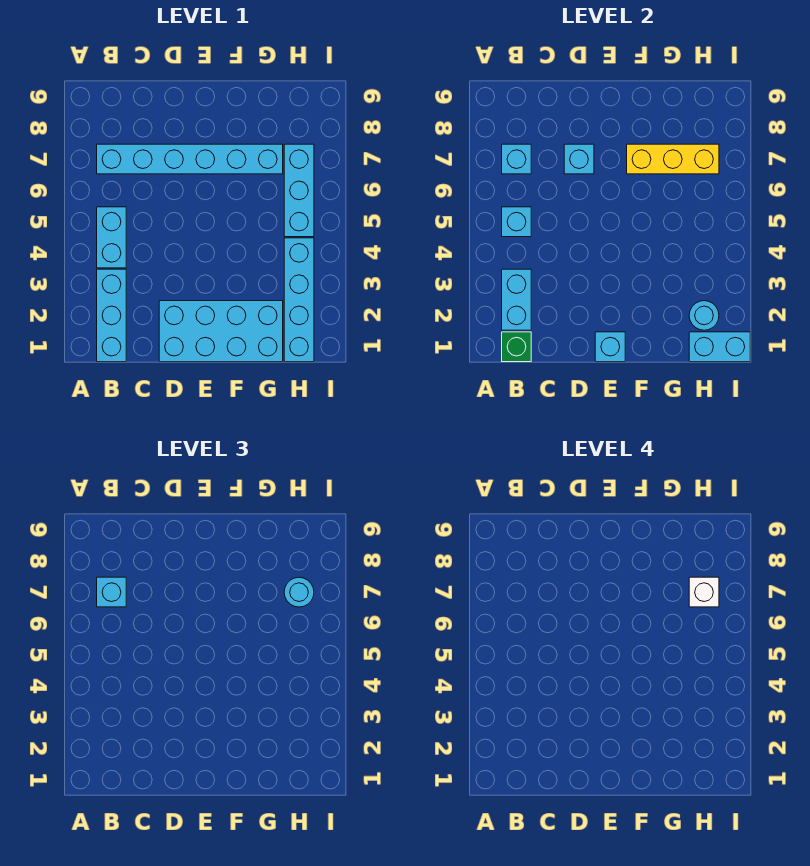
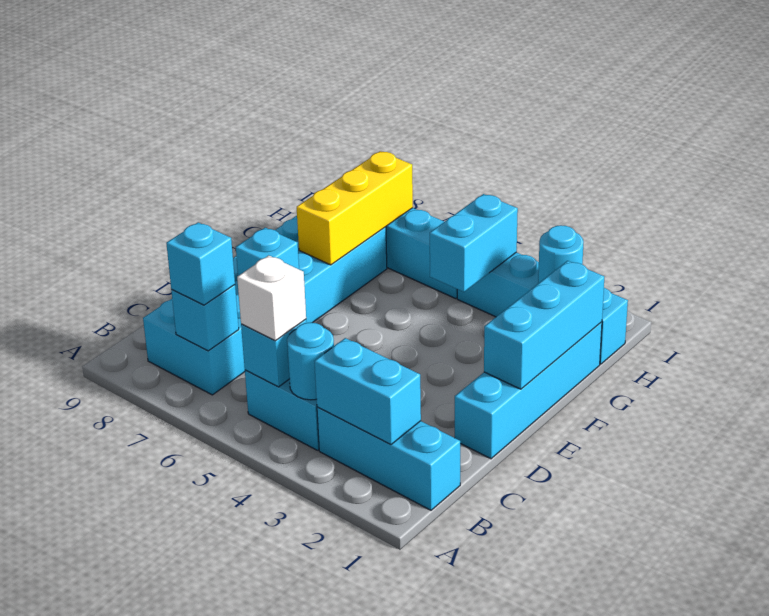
green 1x1 brick [502,332,531,362] -> none
cyan 1x6 brick [97,144,283,174] -> cyan 2x6 brick [143,216,387,395]
cyan 2x4 brick [159,301,283,362] -> cyan 1x4 brick [455,322,602,459]
cyan 1x1 brick [595,332,625,362] -> cyan 1x3 brick [484,261,604,389]
cyan 1x2 brick [689,332,750,362] -> cyan 1x2 brick moved to [430,194,518,292]
cyan 1x1 round brick [284,577,314,607] -> cyan 1x1 round brick moved to [287,323,334,400]
white 1x1 brick [689,577,719,607] -> white 1x1 brick moved to [237,255,306,341]

